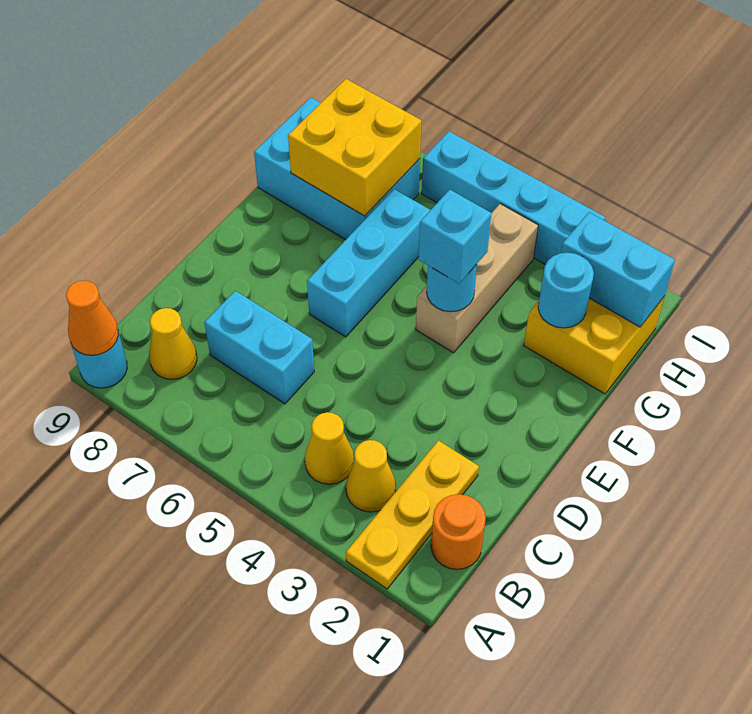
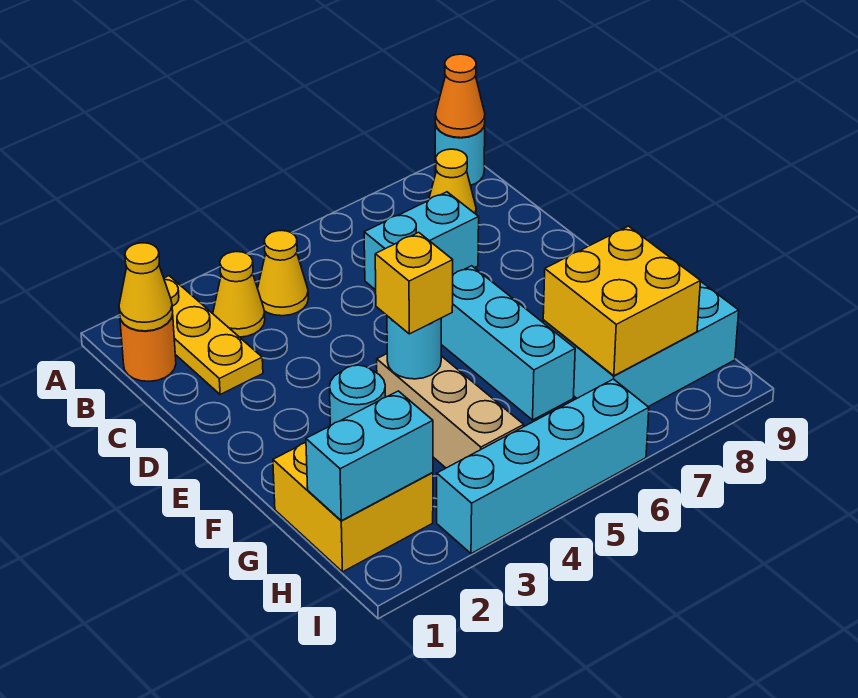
none -> yellow 1x1 cone [119,243,173,331]
cyan 1x1 brick [419,190,492,283] -> yellow 1x1 brick [375,232,453,334]

